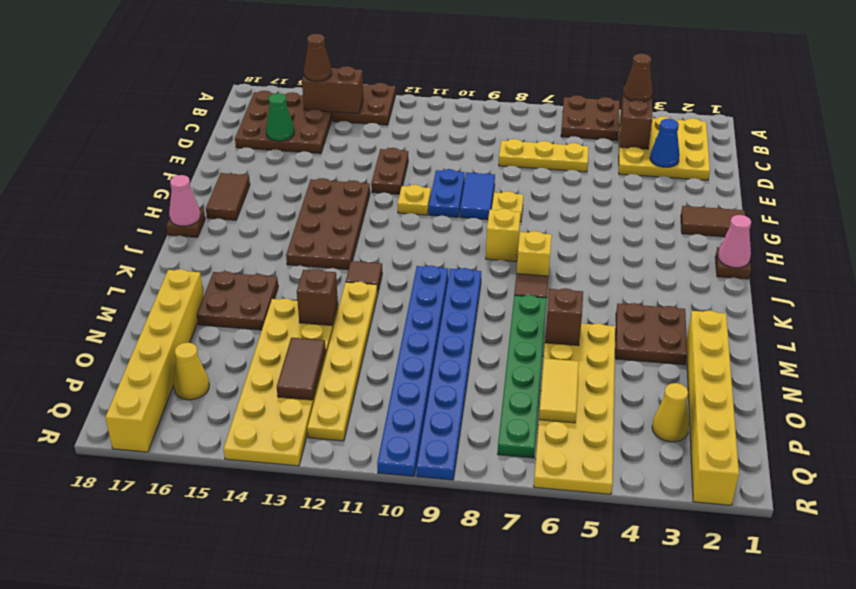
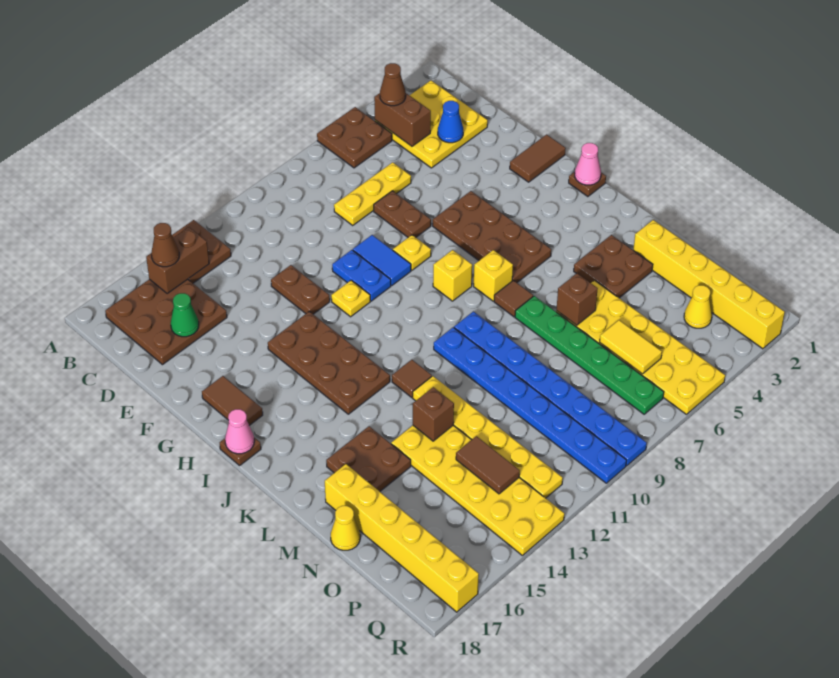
none -> brown 1x2 plate [374,191,431,237]
none -> brown 2x4 plate [433,191,551,283]
yellow 1x1 cone [174,343,209,400] -> yellow 1x1 cone moved to [331,506,360,550]

